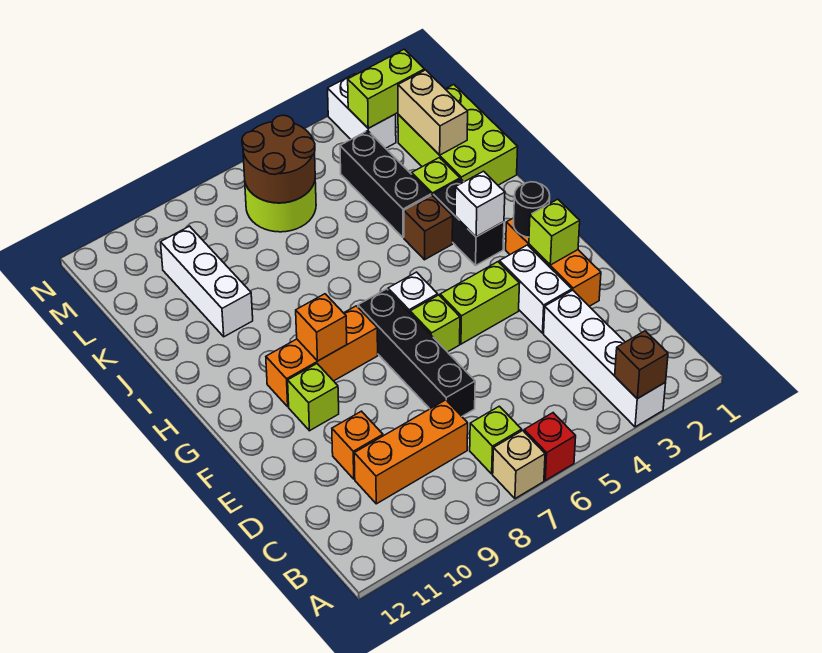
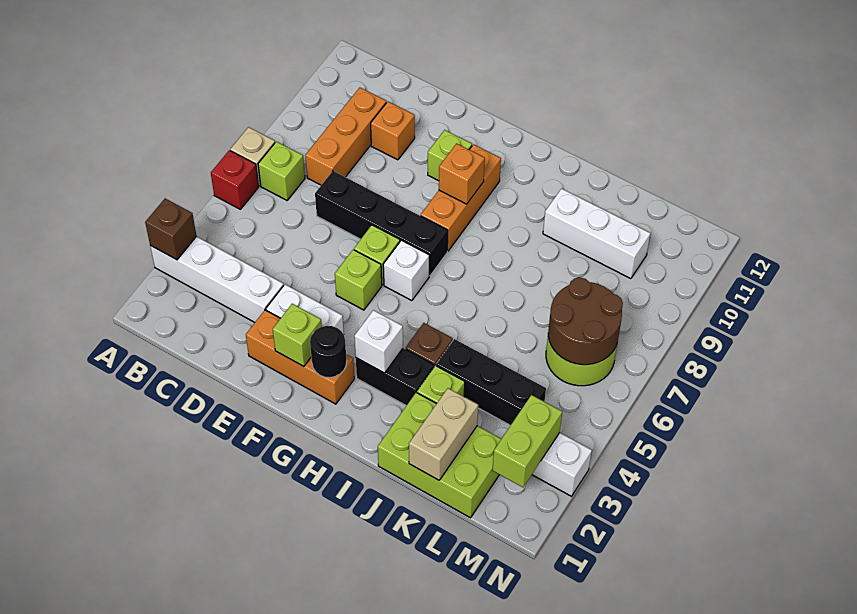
lime 1x2 brick [440,262,520,344] -> lime 1x1 brick [335,250,382,310]
tan 1x2 brick [398,70,468,155] -> tan 1x2 brick turned to [409,388,478,480]

